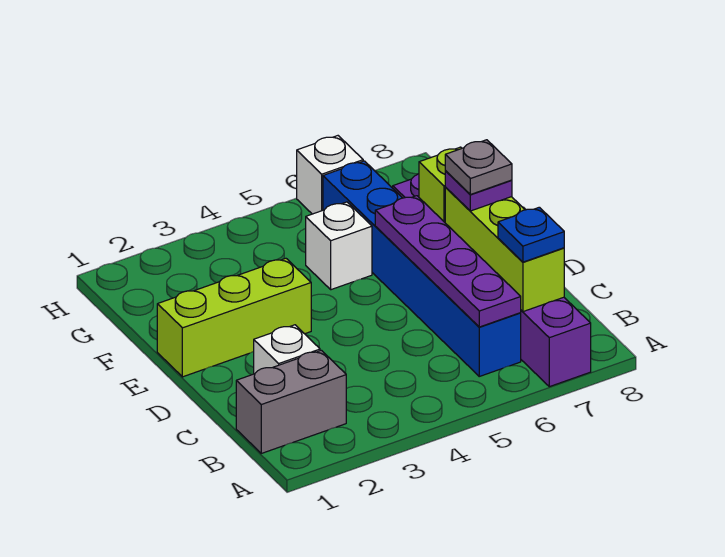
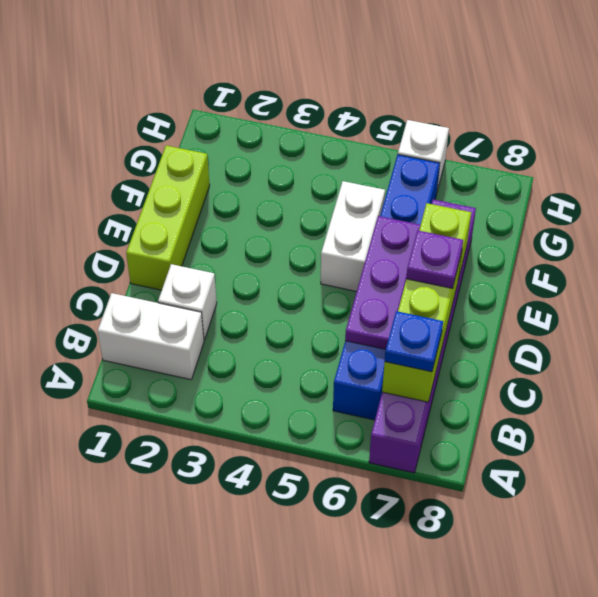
grey 1x2 brick [236,350,346,453] -> white 1x2 brick [98,293,204,380]
purple 1x4 plate [375,196,521,327] -> purple 1x3 plate [345,216,420,349]
grey 1x1 plate [445,140,512,194] -> none
lime 1x3 brick [157,258,311,377] -> lime 1x3 brick turned to [126,145,210,290]
white 1x1 brick [306,202,372,290] -> white 1x2 brick [321,181,385,291]

